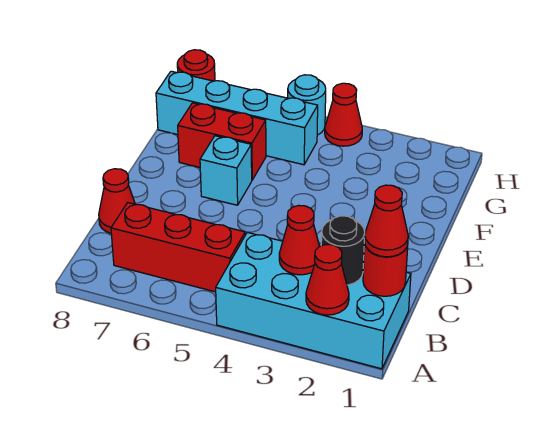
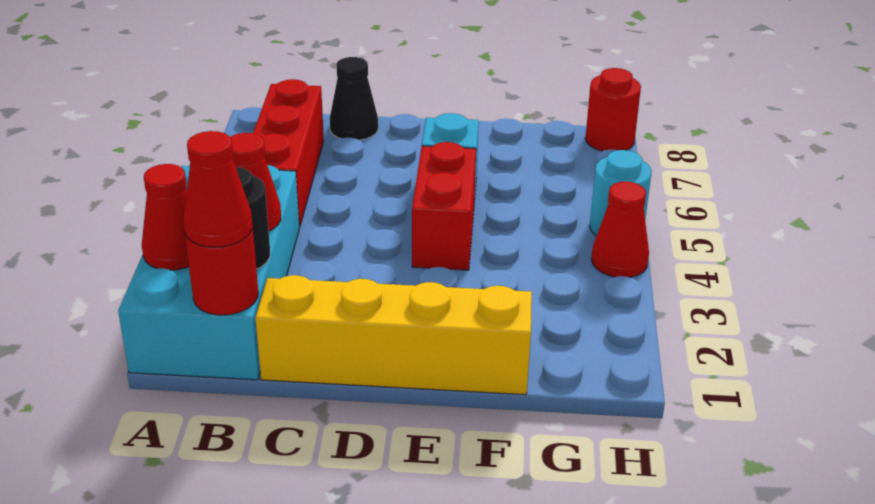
none -> yellow 1x4 brick [255,275,532,395]
red 1x1 cone [99,169,135,233] -> black 1x1 cone [330,57,378,140]
red 1x2 brick [178,103,266,180] -> red 1x2 brick moved to [412,142,476,270]
cyan 1x4 brick [156,71,318,165] -> none

